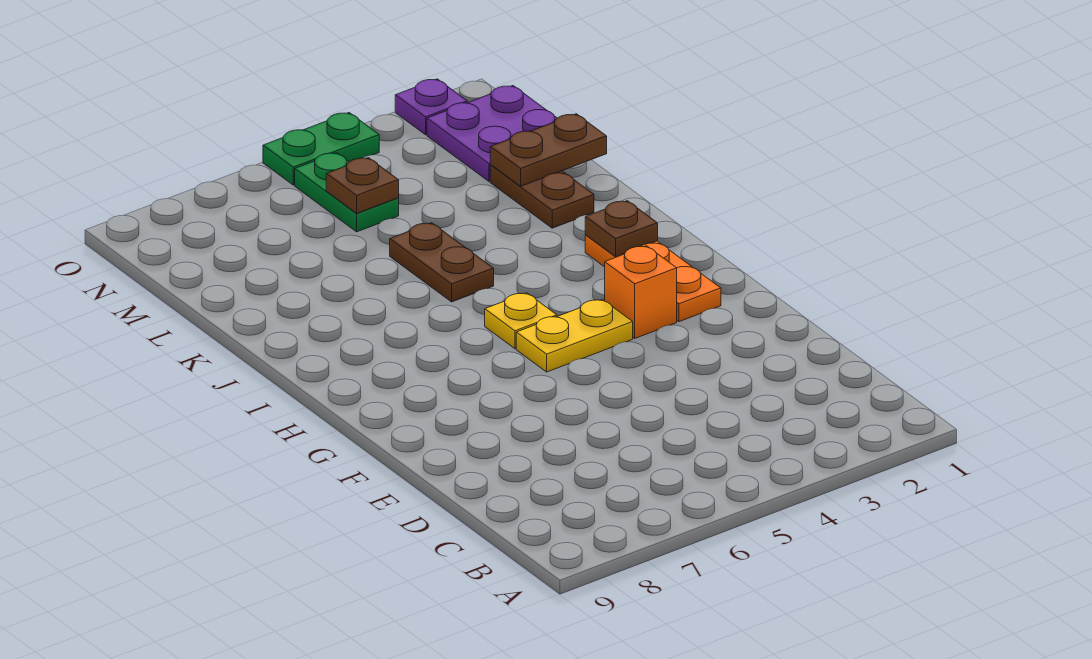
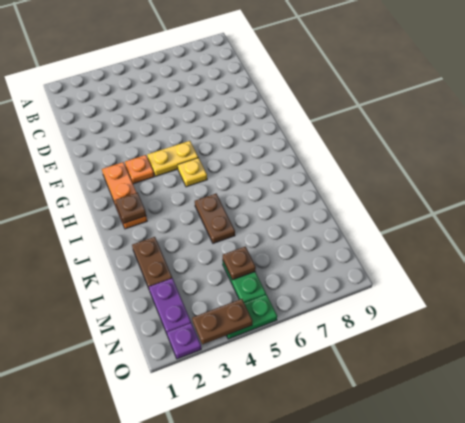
orange 1x1 brick [605,246,677,338] -> orange 1x1 plate [125,155,154,184]
brown 1x2 plate [490,114,607,186] -> brown 1x2 plate moved to [192,299,253,344]
purple 2x2 plate [427,86,557,181] -> purple 1x2 plate [149,278,191,334]

